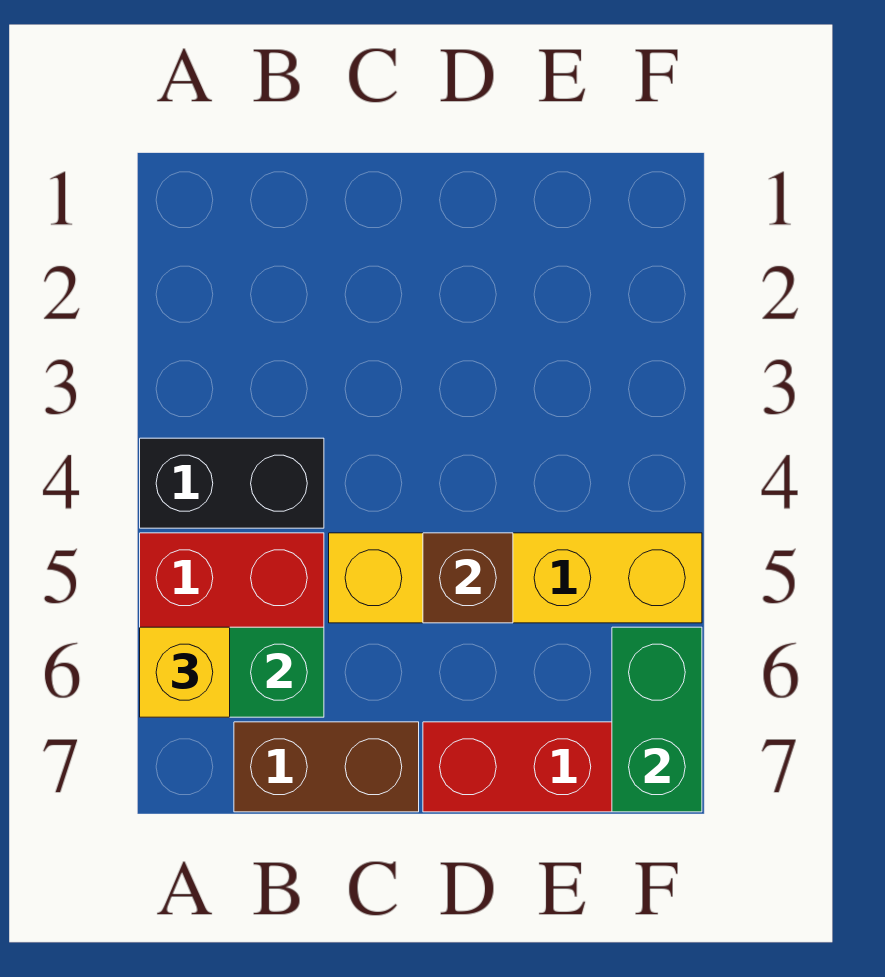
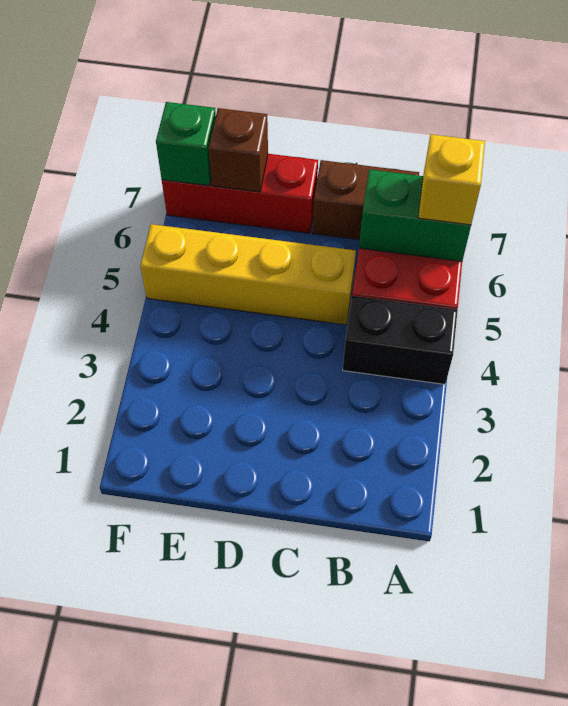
brown 1x1 brick [423,533,513,623] -> brown 1x1 brick moved to [209,108,268,192]
green 1x2 brick [612,627,702,812] -> green 1x1 brick [156,102,216,186]

